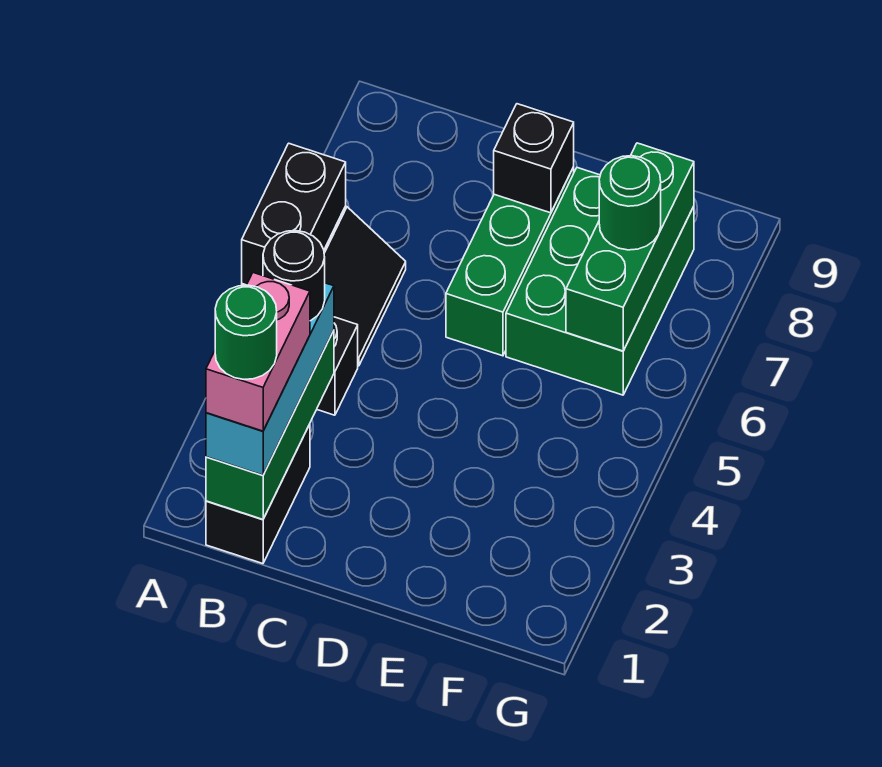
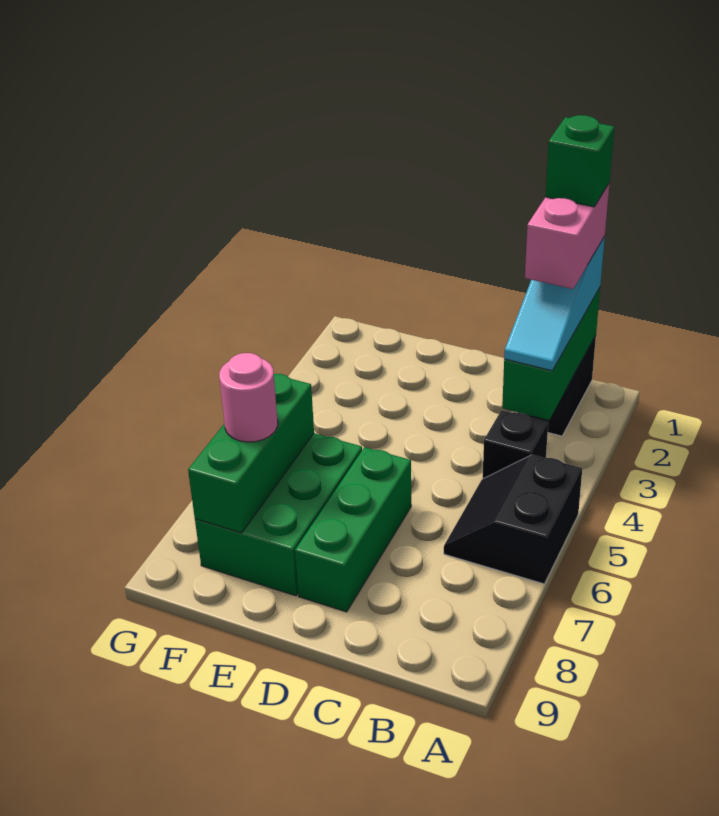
black 1x2 brick [242,143,346,285] -> none
cyan 1x3 brick [206,283,334,475] -> cyan 1x3 slope [504,236,605,371]
green 1x1 round brick [215,285,277,379] -> green 1x1 brick [545,115,614,207]
black 1x1 round brick [263,231,325,321] -> none
black 1x1 brick [494,104,574,213] -> none
green 1x1 round brick [599,156,661,250] -> pink 1x1 round brick [219,353,278,442]

